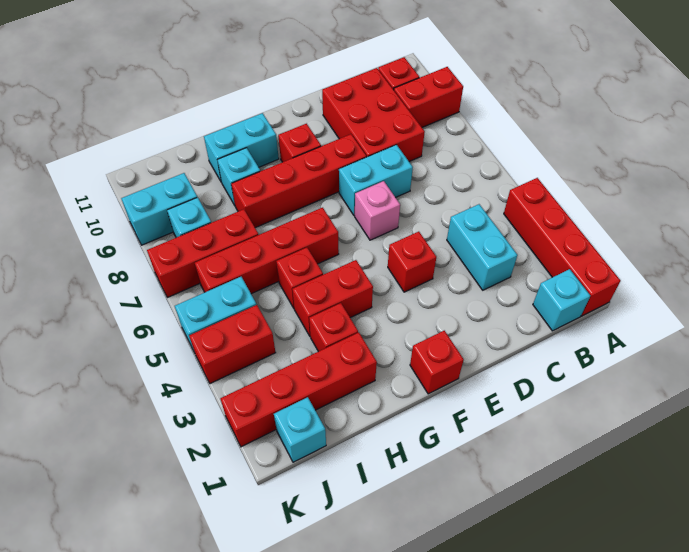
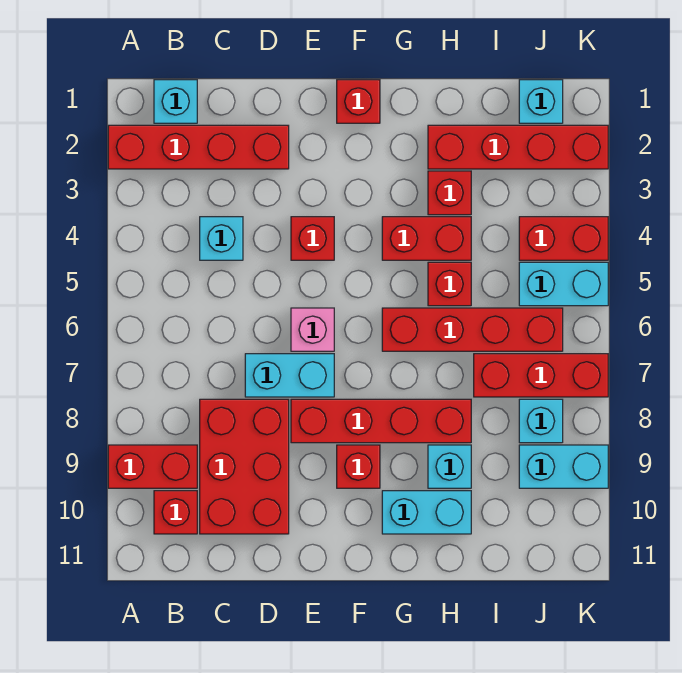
red 1x4 brick [504,178,621,316] -> red 1x4 brick turned to [108,125,289,169]
cyan 1x2 brick [447,204,517,290] -> cyan 1x1 brick [200,217,243,260]

